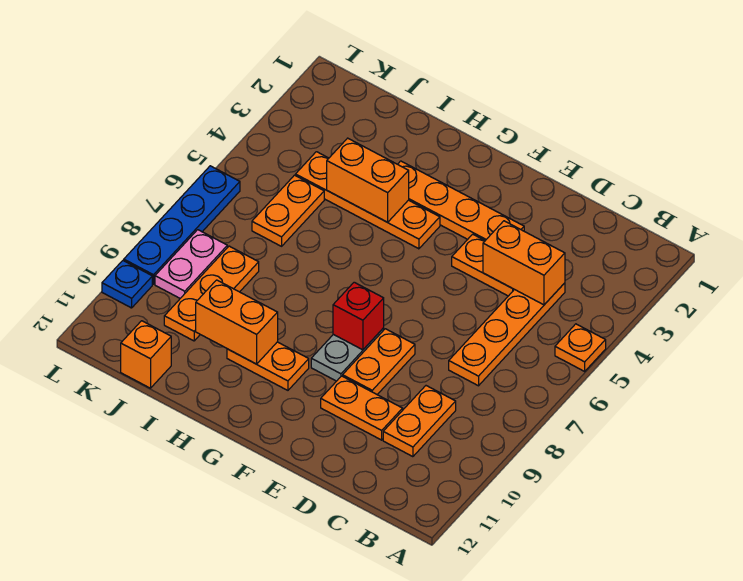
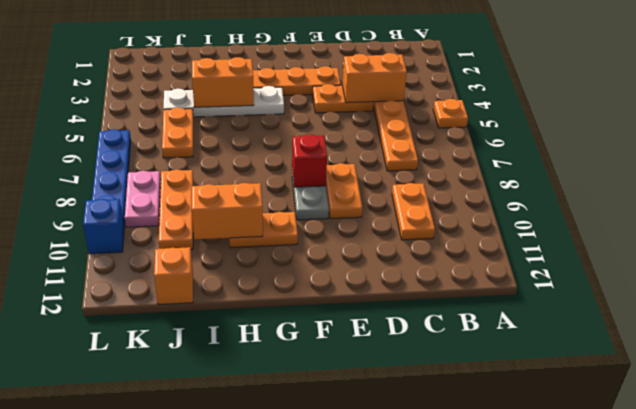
orange 1x2 plate [321,376,403,440] -> none
orange 1x4 plate [296,152,440,249] -> white 1x4 plate [163,86,284,117]
blue 1x1 plate [102,260,152,308] -> blue 1x1 brick [83,199,124,254]

